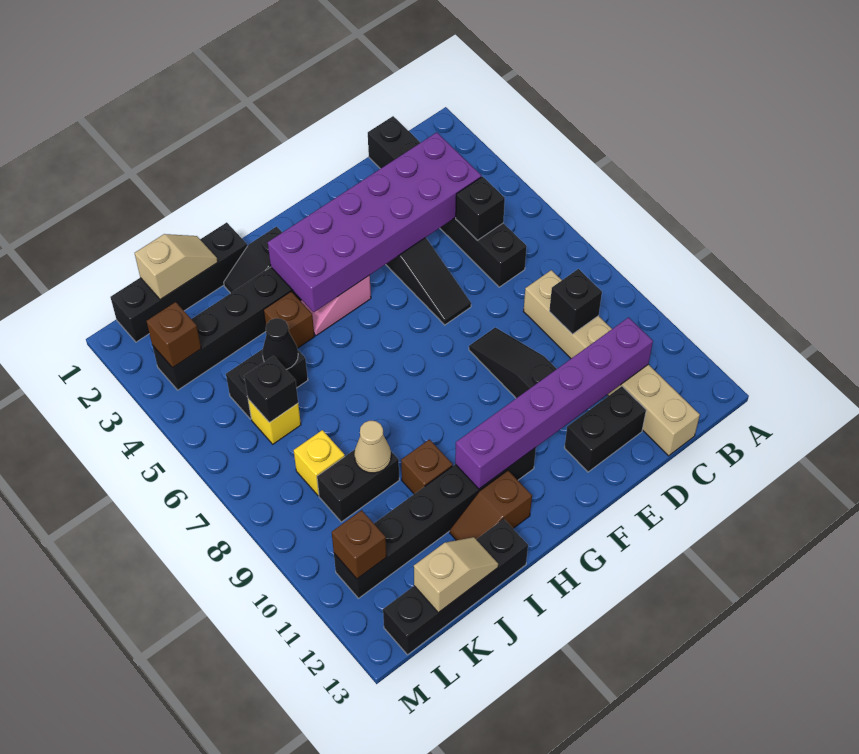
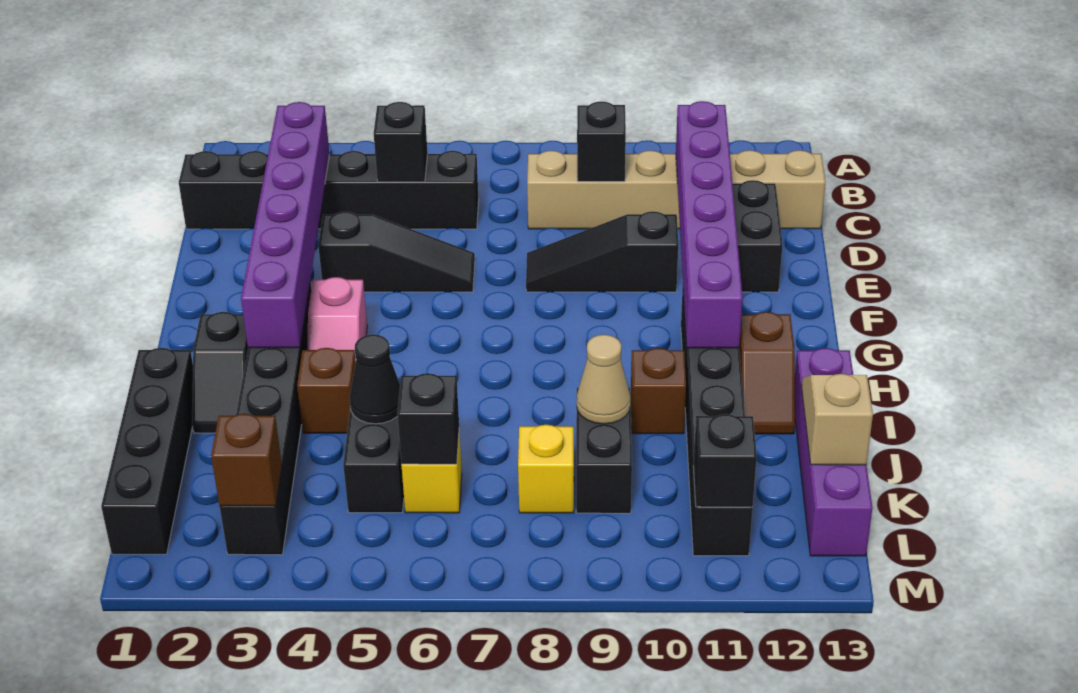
purple 2x6 brick [268,132,481,312] -> purple 1x6 brick [241,102,330,348]
black 1x4 brick [383,519,528,655] -> purple 1x4 brick [795,348,872,556]
tan 1x2 slope [135,234,218,300] -> none
brown 1x1 brick [332,510,387,579] -> black 1x1 brick [693,414,757,507]

